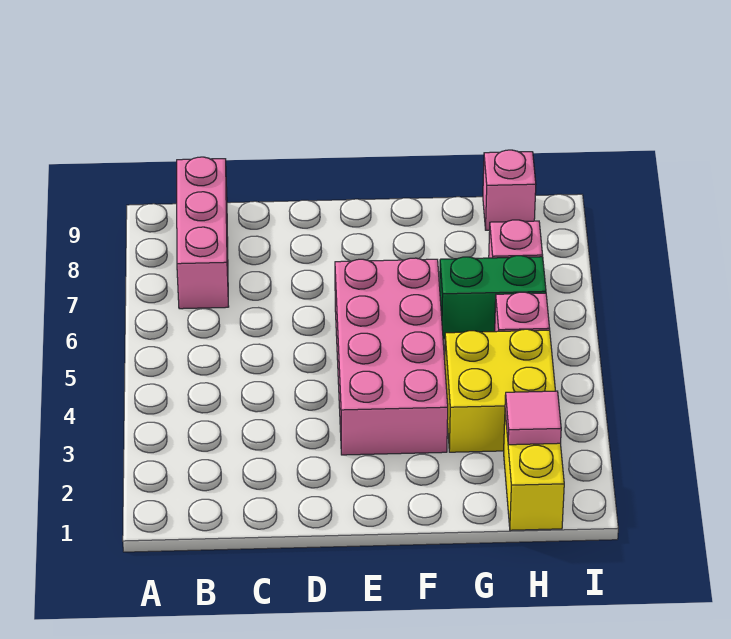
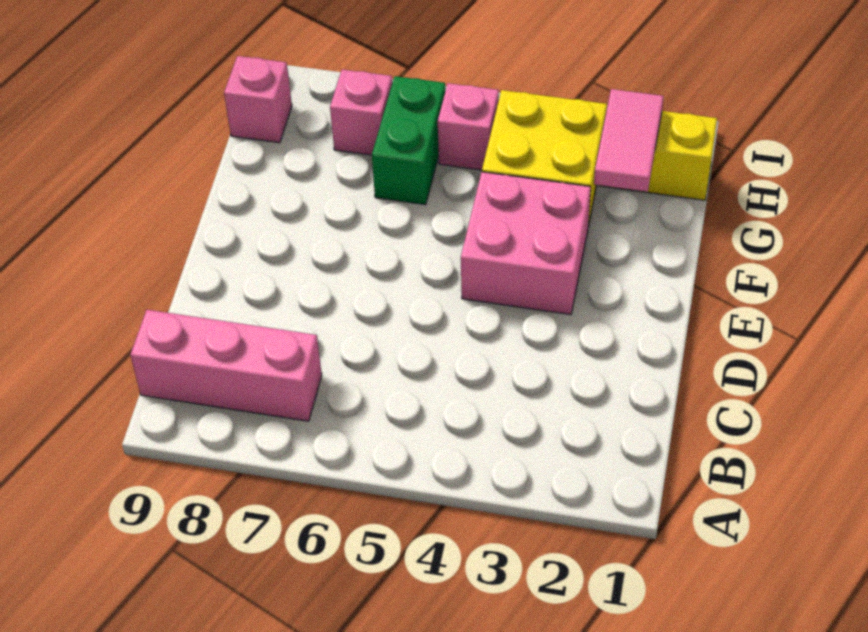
pink 2x4 brick [335,258,448,455] -> pink 2x2 brick [461,172,591,315]
pink 1x1 tile [505,391,561,445] -> pink 1x2 tile [594,89,663,192]

